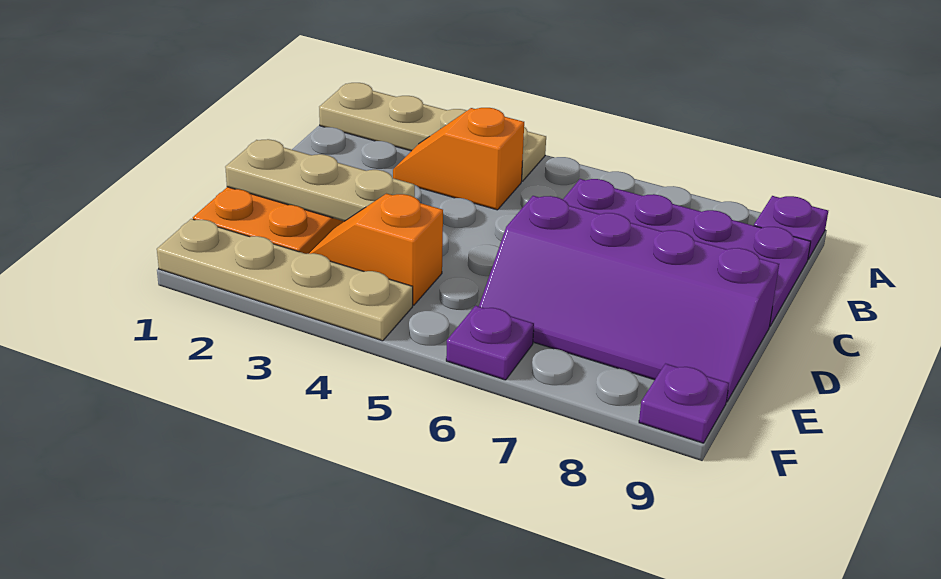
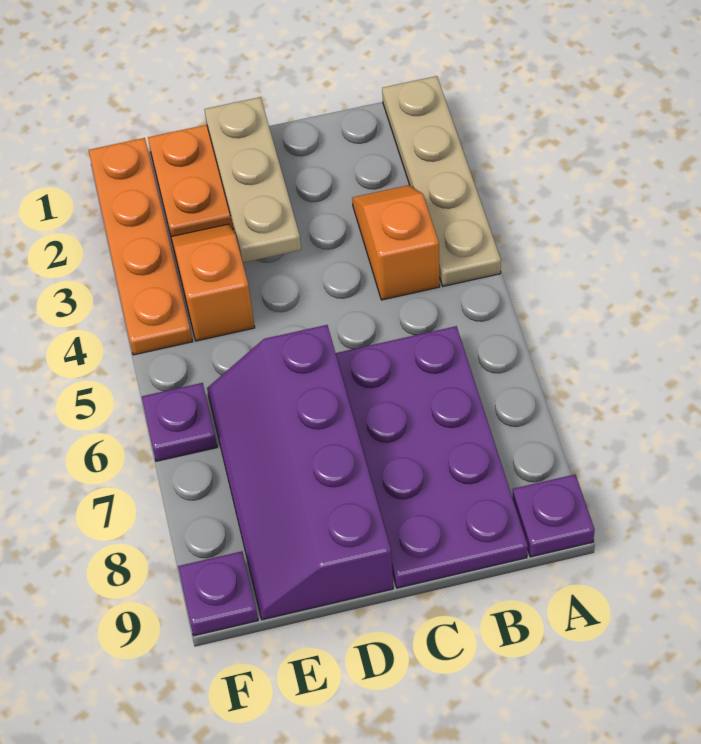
tan 1x4 plate [157,219,413,341] -> orange 1x4 plate [89,138,193,355]

